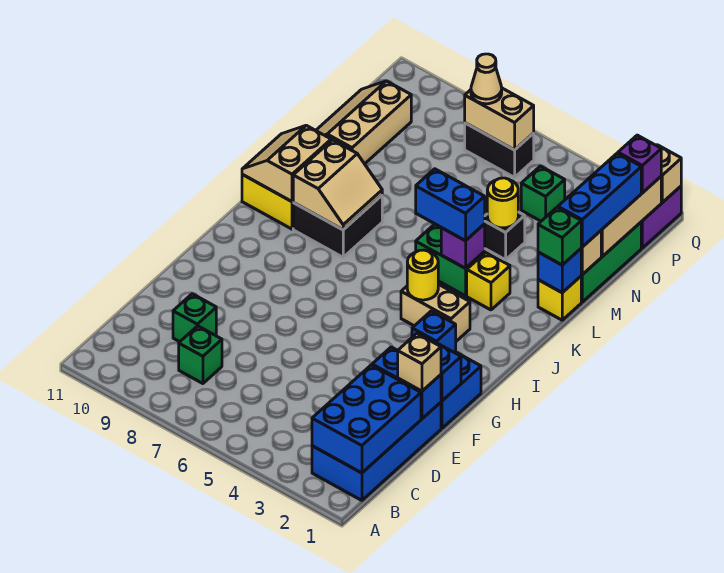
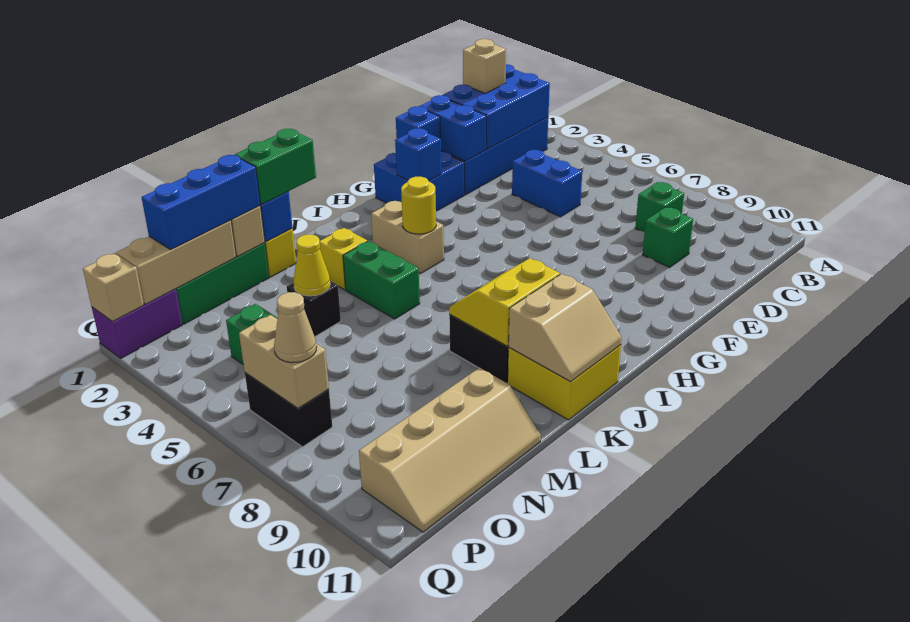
tan 1x1 brick [398,334,441,391] -> tan 1x1 brick moved to [463,39,506,93]
tan 2x2 slope [293,140,382,230] -> yellow 2x2 slope [449,258,560,346]
purple 1x1 brick [441,224,485,268] -> none
blue 1x2 brick [416,169,485,241] -> blue 1x2 brick moved to [512,150,582,217]
green 1x1 brick [538,207,581,265] -> green 1x2 brick [235,129,316,204]
yellow 1x1 round brick [487,178,518,228] -> yellow 1x1 cone [293,234,330,296]
tan 2x3 slope [316,81,411,164] -> tan 2x4 slope [359,368,541,532]
purple 1x1 brick [618,135,661,193] -> none

